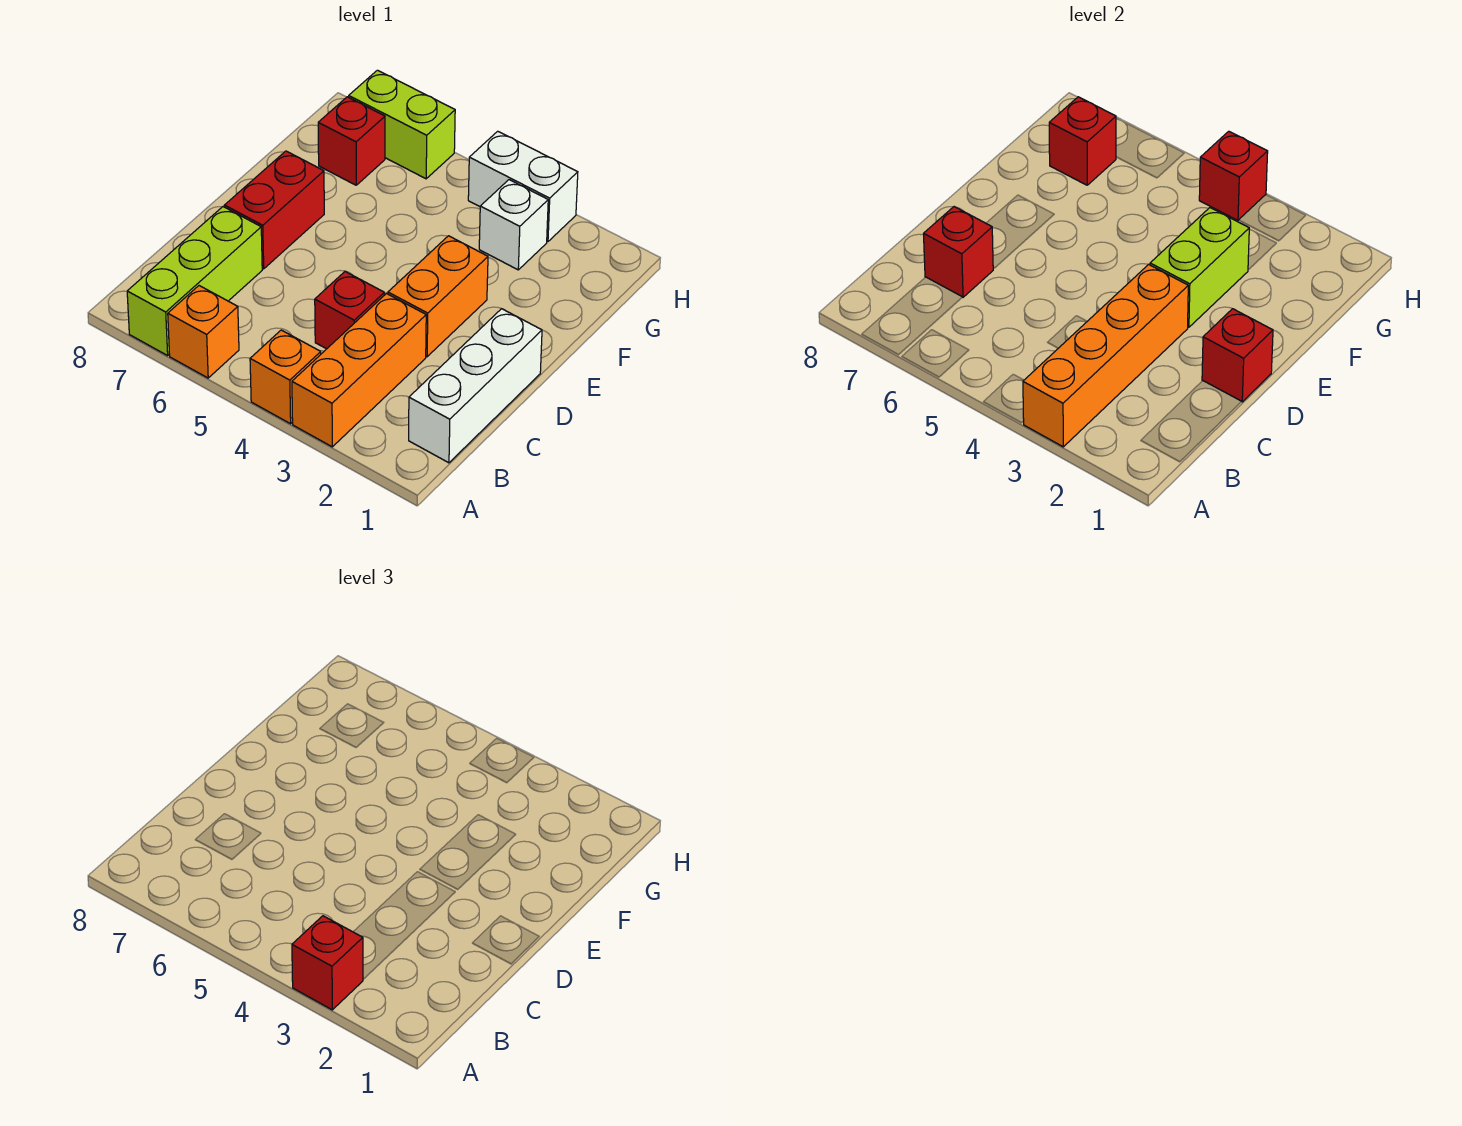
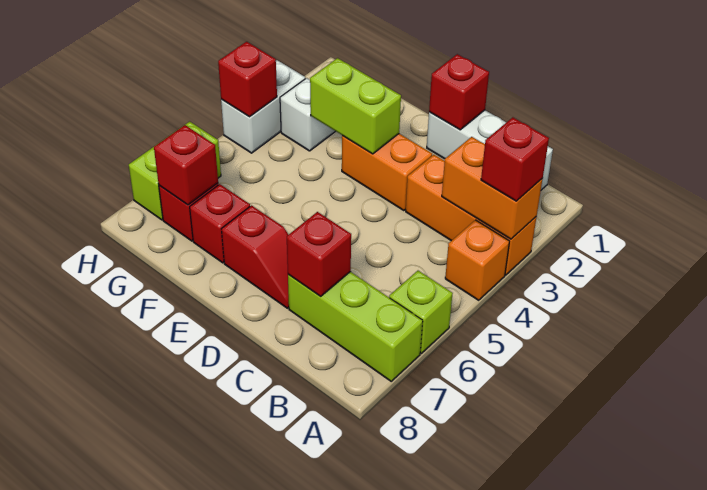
orange 1x4 brick [1023,264,1188,447] -> orange 1x2 brick [442,137,543,239]
orange 1x1 brick [168,286,239,378] -> lime 1x1 brick [389,271,453,353]
red 1x1 brick [315,271,384,349] -> red 1x1 brick moved to [190,184,250,263]
red 1x2 brick [225,151,324,269] -> red 1x2 slope [222,205,289,308]

